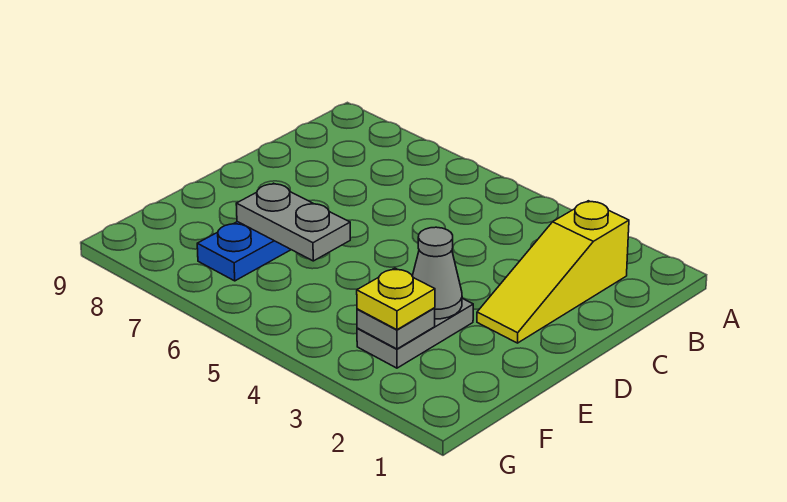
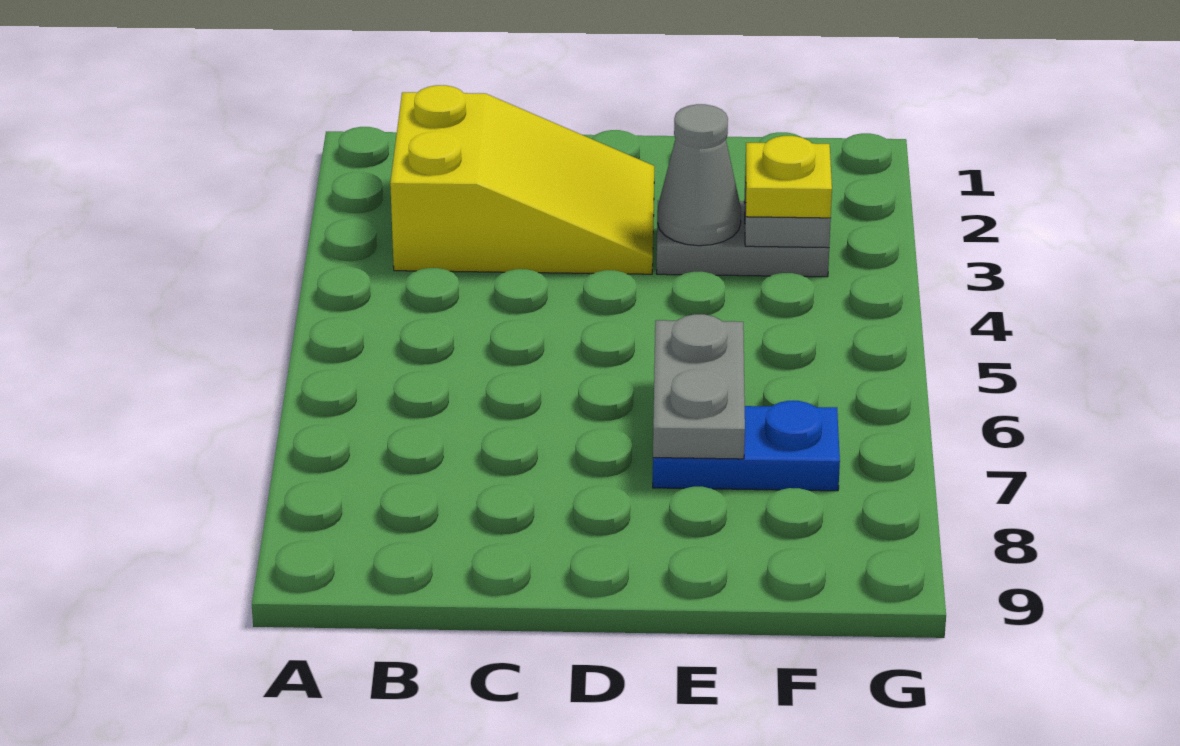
yellow 1x3 slope [477,201,629,343] -> yellow 2x3 slope [390,85,654,274]

